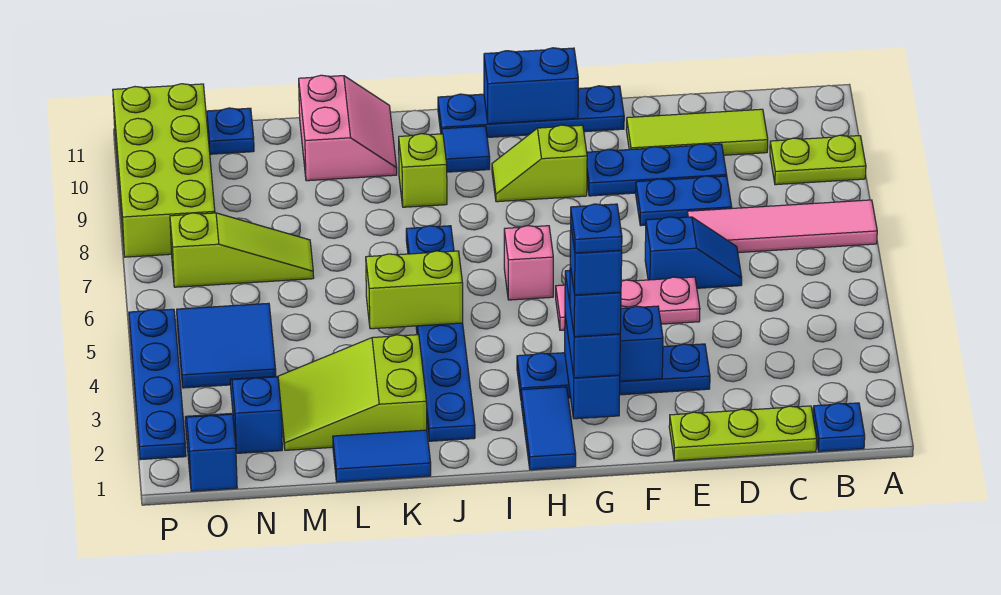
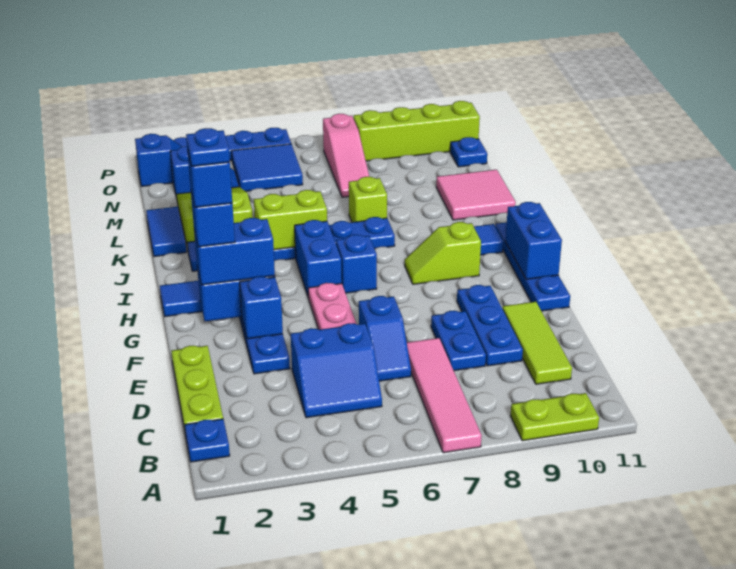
lime 1x2 plate [770,135,866,185] -> lime 1x2 plate turned to [511,393,599,441]
none -> blue 2x2 slope [291,323,382,418]
lime 1x2 slope [492,125,587,202] -> lime 1x2 slope turned to [405,222,481,284]
none -> blue 1x2 brick [295,220,342,296]
pink 1x1 brick [504,226,553,300] -> blue 1x1 brick [336,235,377,293]
lime 1x2 brick [366,251,463,329] -> lime 1x2 brick turned to [254,190,327,250]
lime 1x1 brick [399,134,447,207] -> lime 1x1 brick moved to [349,177,387,222]
pink 2x2 slope [299,75,397,181] -> pink 2x2 tile [436,170,516,220]
lime 1x3 slope [170,213,314,287] -> pink 1x3 slope [323,114,369,197]
lime 2x4 brick [113,84,215,257] -> lime 1x4 brick [353,101,480,161]

